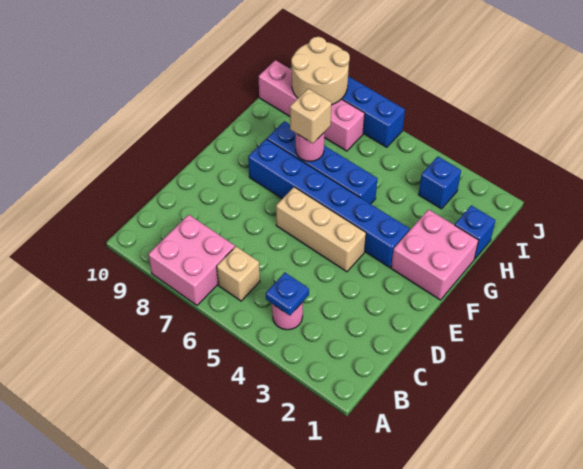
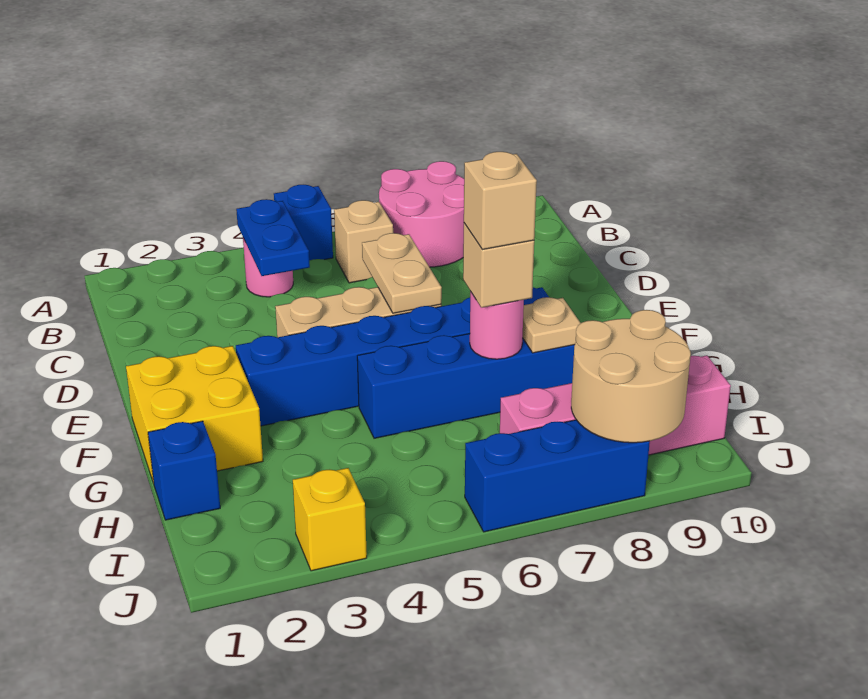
pink 2x2 brick [148,215,235,305] -> pink 2x2 round brick [379,161,464,267]
blue 1x1 plate [266,273,309,316] -> blue 1x2 plate [236,199,310,276]
none -> tan 1x2 plate [362,233,442,313]
pink 2x2 brick [391,210,479,300] -> yellow 2x2 brick [126,346,263,483]
none -> tan 1x1 brick [464,152,537,250]
none -> tan 1x1 plate [523,297,581,353]
blue 1x1 brick [419,157,461,209] -> blue 1x1 brick moved to [274,185,333,260]
none -> yellow 1x1 brick [293,468,367,571]

